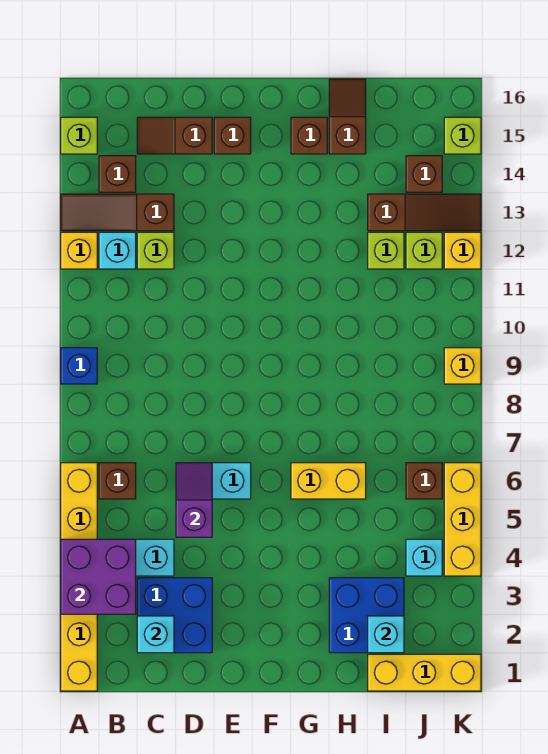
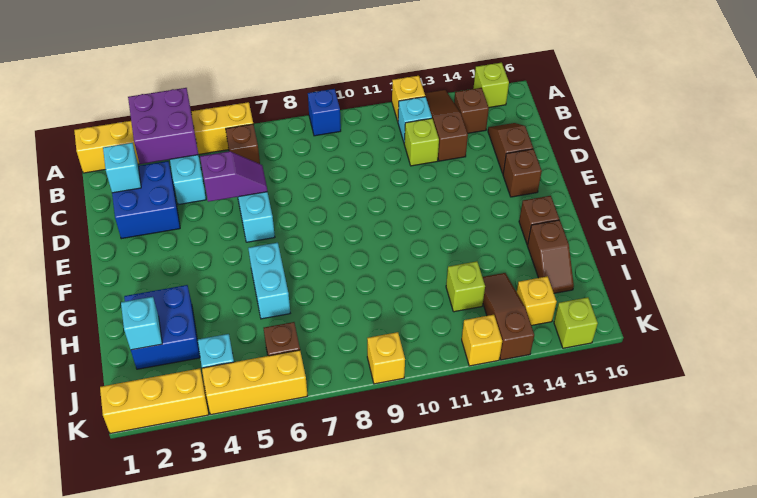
yellow 1x2 brick [291,463,366,499] -> cyan 1x2 brick [248,243,290,319]
brown 1x2 slope [329,79,366,154] -> brown 1x2 slope turned to [528,220,574,293]
yellow 1x3 brick [368,654,481,691] -> yellow 1x3 brick turned to [100,369,209,434]
brown 1x3 slope [368,194,481,231] -> brown 1x3 slope turned to [483,273,534,360]
lime 1x1 brick [406,232,442,269] -> none
brown 1x1 brick [406,156,442,192] -> yellow 1x1 brick [517,276,557,326]

